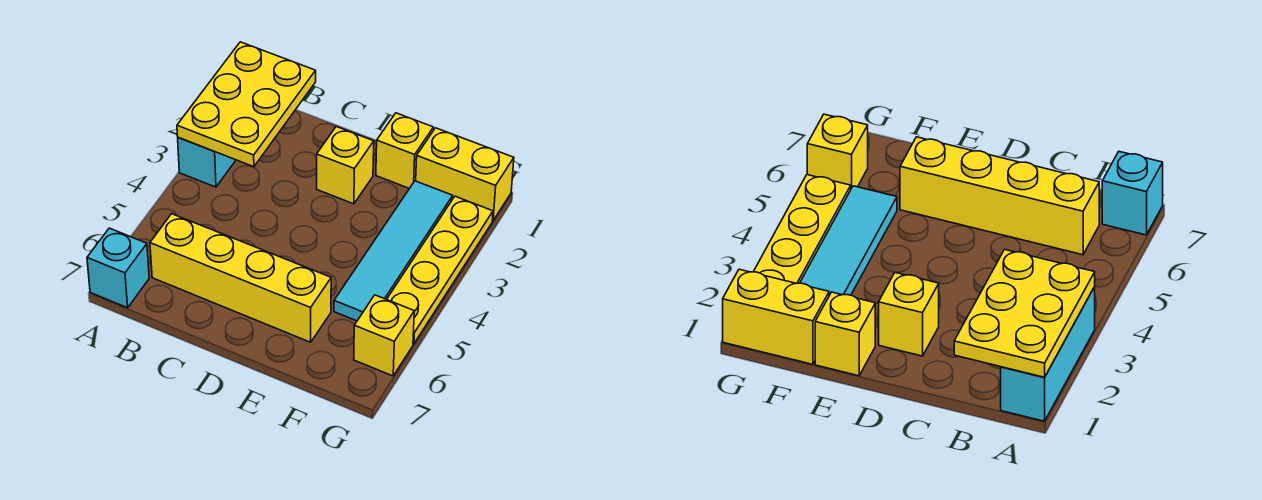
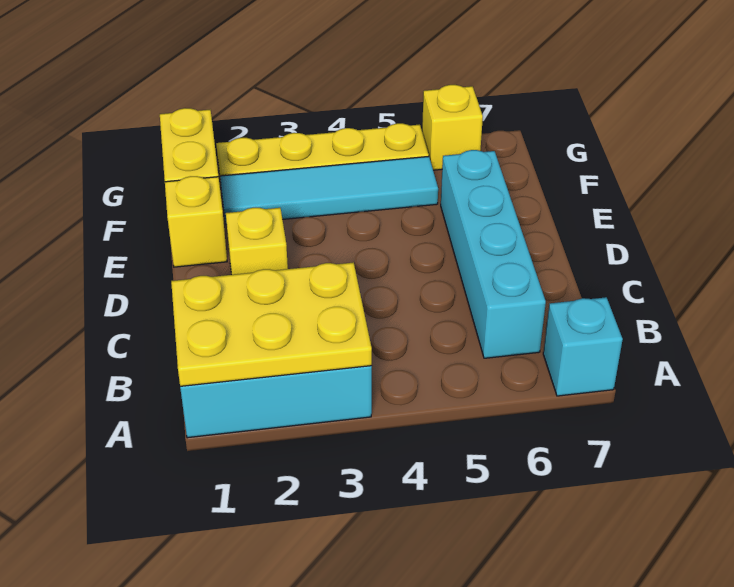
yellow 1x4 brick [150,214,331,342] -> cyan 1x4 brick [441,150,546,358]

